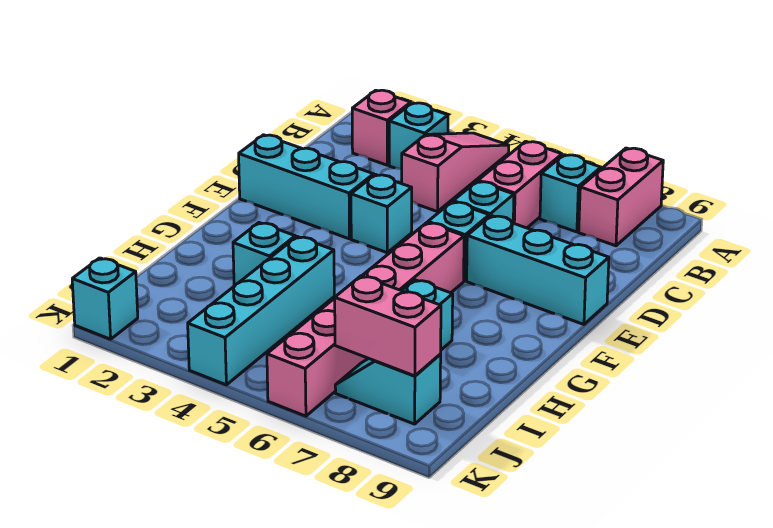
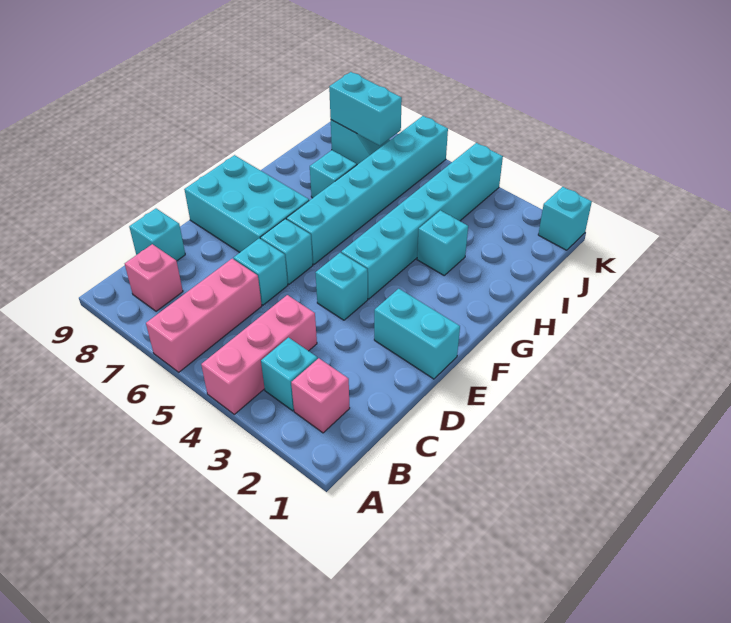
pink 1x3 slope [402,133,509,212] -> pink 1x3 brick [201,295,317,414]
pink 1x2 brick [579,148,663,246] -> pink 1x1 brick [125,244,183,311]
pink 1x2 brick [478,141,562,228] -> pink 1x3 brick [146,259,262,372]
cyan 1x1 brick [540,155,601,232] -> cyan 1x1 brick moved to [129,209,185,261]
cyan 1x3 brick [239,135,374,239] -> cyan 1x2 brick [374,289,460,379]
cyan 1x3 brick [467,216,609,324] -> cyan 2x3 brick [184,155,309,252]
pink 1x6 brick [267,223,464,416] -> cyan 1x6 brick [286,116,448,264]
cyan 1x4 brick [188,237,334,385] -> cyan 1x6 brick [341,143,503,299]
pink 1x2 brick [335,276,441,376] -> cyan 1x2 brick [329,72,402,146]

